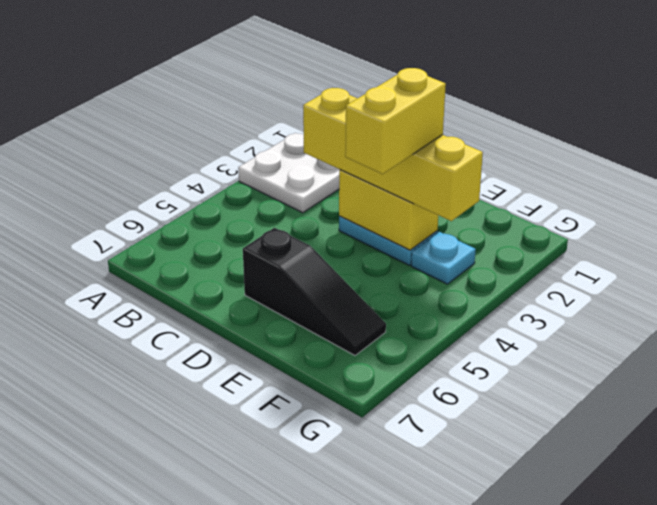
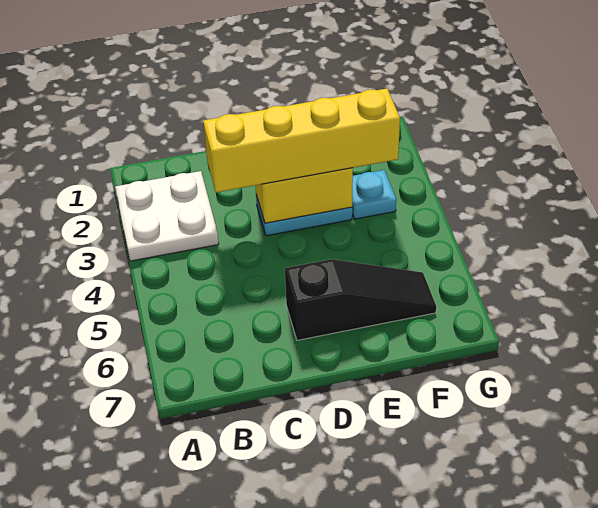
yellow 1x2 brick [345,68,446,174] -> none

